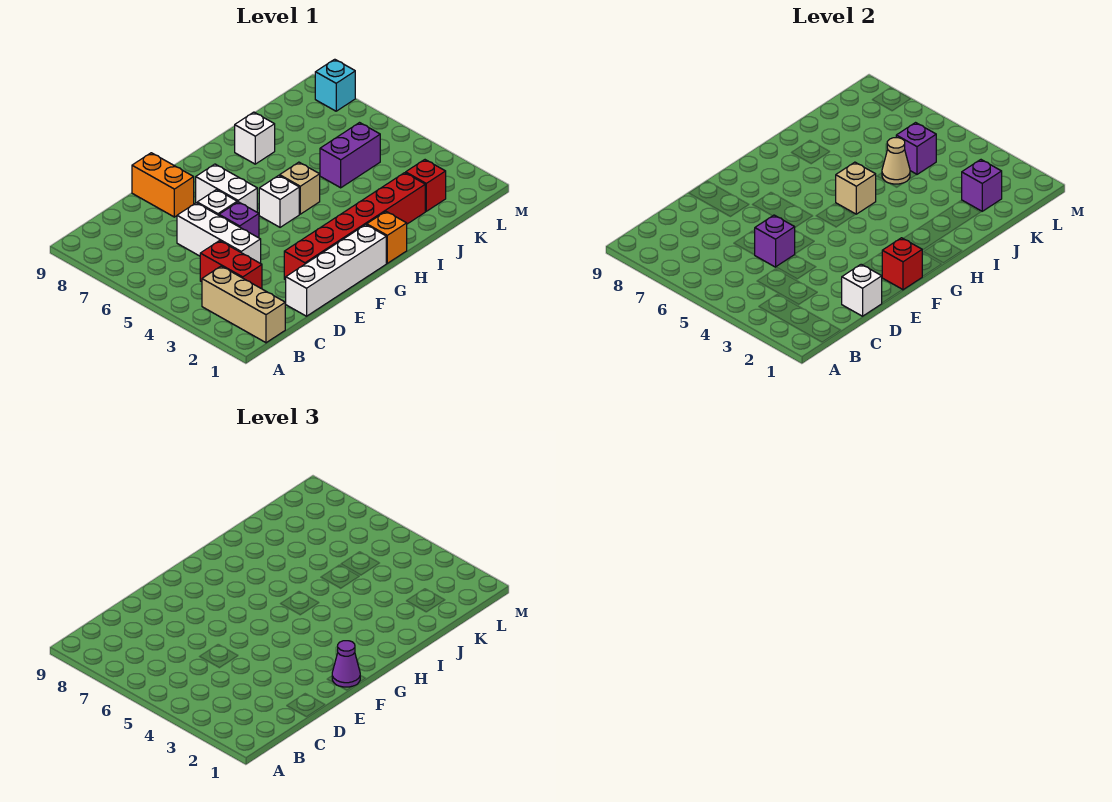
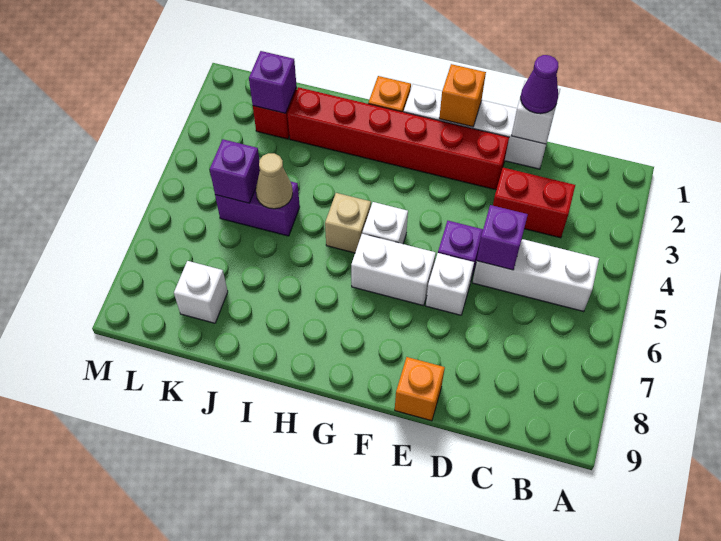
tan 1x3 brick [202,266,285,343] -> none
red 1x2 brick [200,241,262,289] -> red 1x2 brick turned to [493,168,575,238]
white 1x3 brick [177,203,261,263] -> white 1x3 brick turned to [473,239,599,312]
orange 1x2 brick [132,153,194,217] -> orange 1x1 brick [395,357,445,421]
red 1x1 brick [882,238,922,290] -> orange 1x1 brick [439,64,486,127]
purple 1x1 cone [332,641,360,687] -> purple 1x1 cone moved to [521,55,558,114]
white 1x2 brick [196,164,257,212] -> white 1x2 brick turned to [351,234,436,306]
tan 1x1 brick [836,162,876,214] -> none
white 1x1 brick [235,112,275,164] -> white 1x1 brick moved to [174,261,228,323]
cyan 1x1 brick [315,59,355,111] -> none

